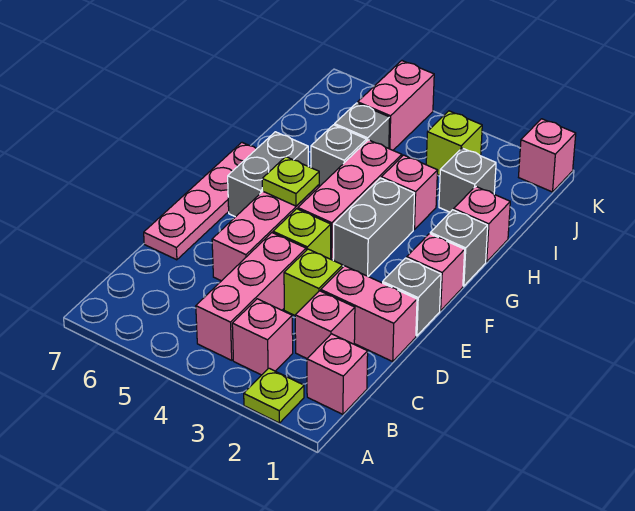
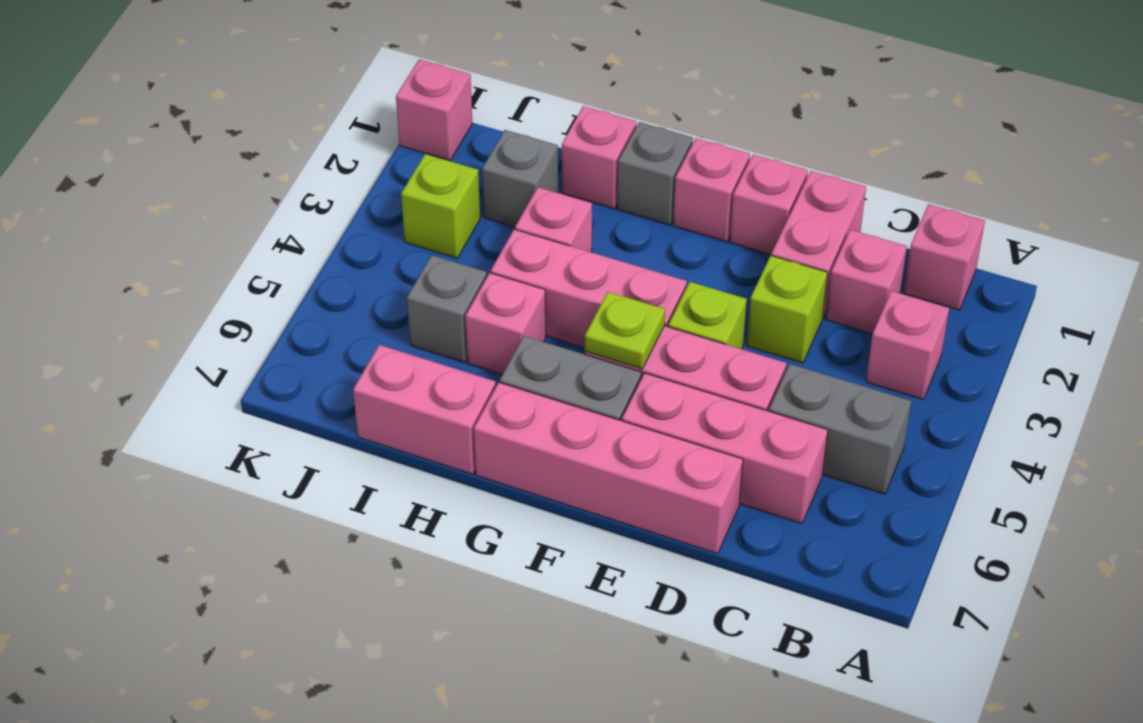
lime 1x1 plate [244,368,304,423] -> none
pink 1x3 brick [196,233,306,360] -> pink 1x3 brick moved to [622,373,828,524]
pink 1x4 plate [144,143,256,260] -> pink 1x4 brick [474,382,743,554]
grey 1x1 brick [383,258,441,336] -> pink 1x1 brick [730,154,808,255]
grey 1x2 brick [333,178,414,277] -> grey 1x2 brick moved to [769,364,911,494]
grey 1x1 brick [311,125,367,187] -> pink 1x1 brick [466,273,546,374]
pink 1x2 brick [358,61,434,150] -> pink 1x2 brick moved to [353,345,496,474]

